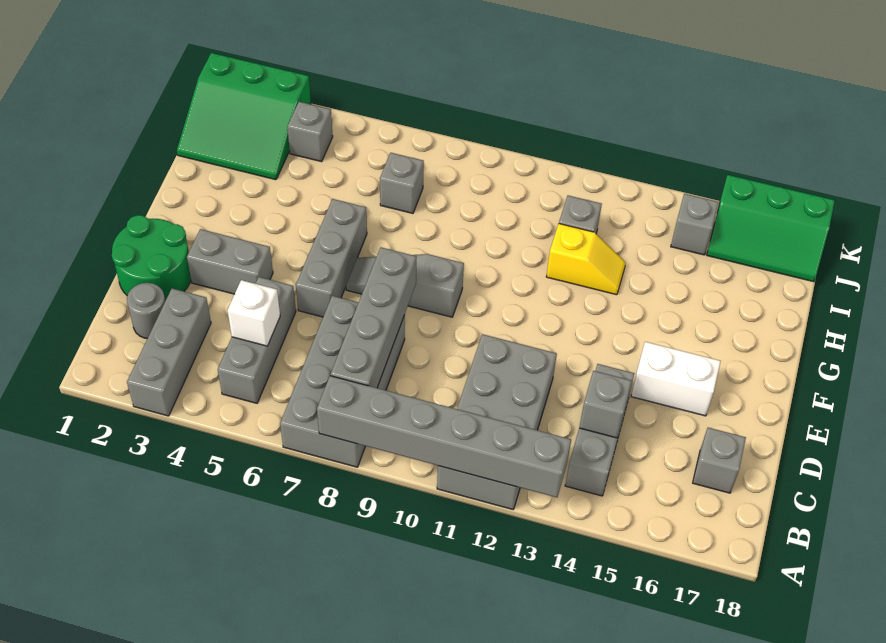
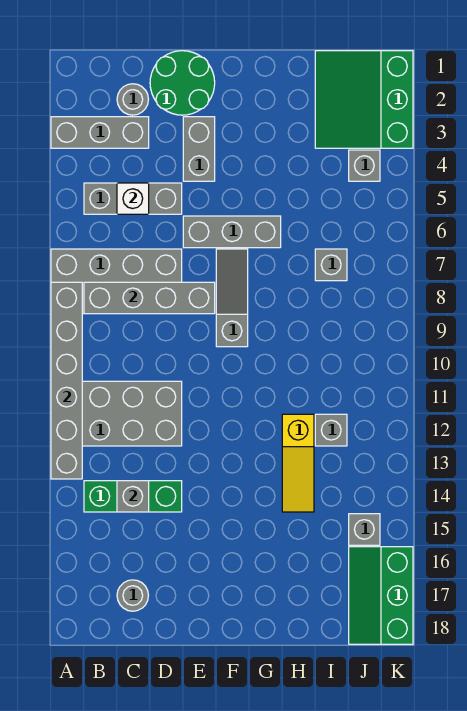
grey 1x3 brick [565,364,634,496] -> green 1x3 brick [84,481,182,512]
grey 1x1 brick [693,428,746,493] -> grey 1x1 round brick [117,580,148,611]
white 1x2 brick [631,342,721,416] -> none
yellow 1x2 slope [546,224,626,295] -> yellow 1x3 slope [282,414,314,512]

